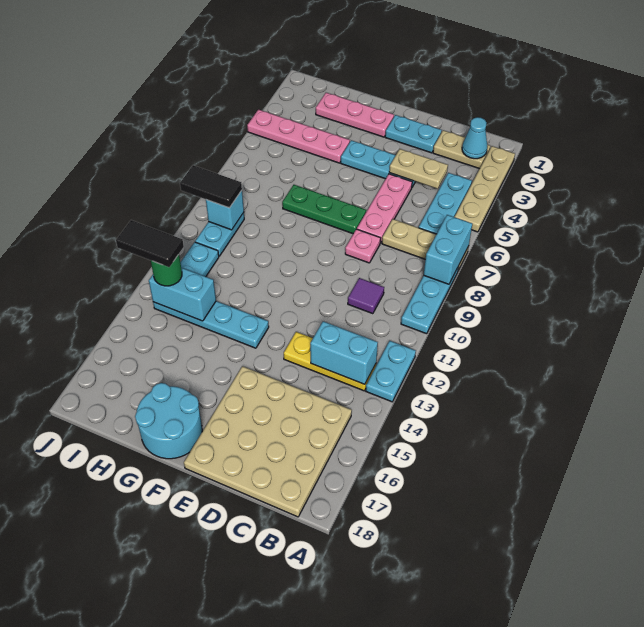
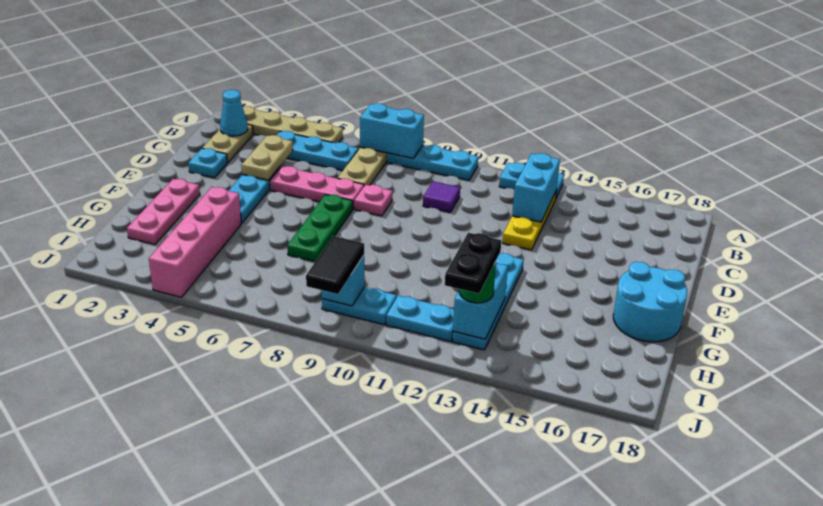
tan 4x4 plate [184,366,352,517] -> none
cyan 1x2 plate [385,115,442,153] -> cyan 1x1 plate [188,148,228,178]
pink 1x4 plate [247,110,350,163] -> pink 1x4 brick [149,187,241,297]
black 1x2 tile [116,220,184,267] -> black 1x2 plate [445,233,501,294]

